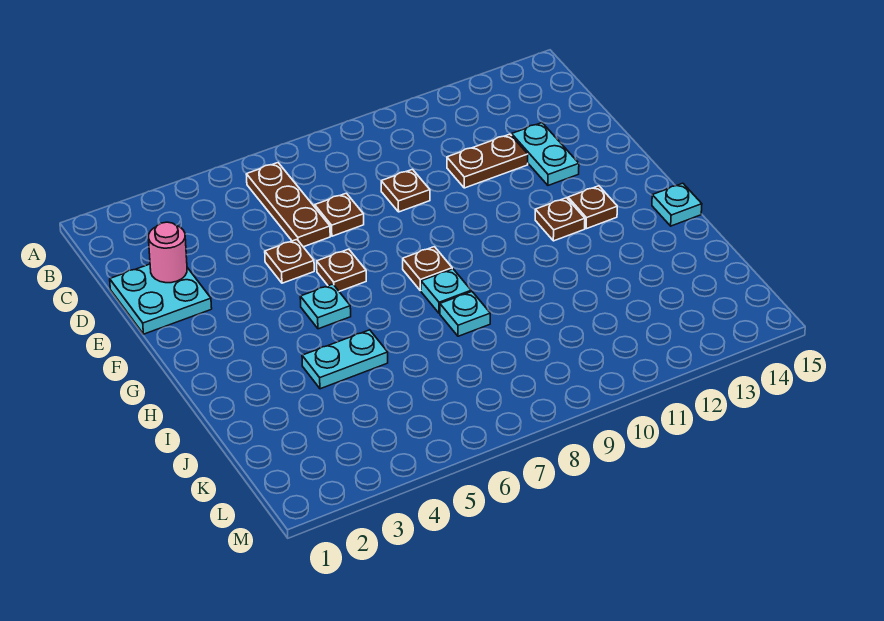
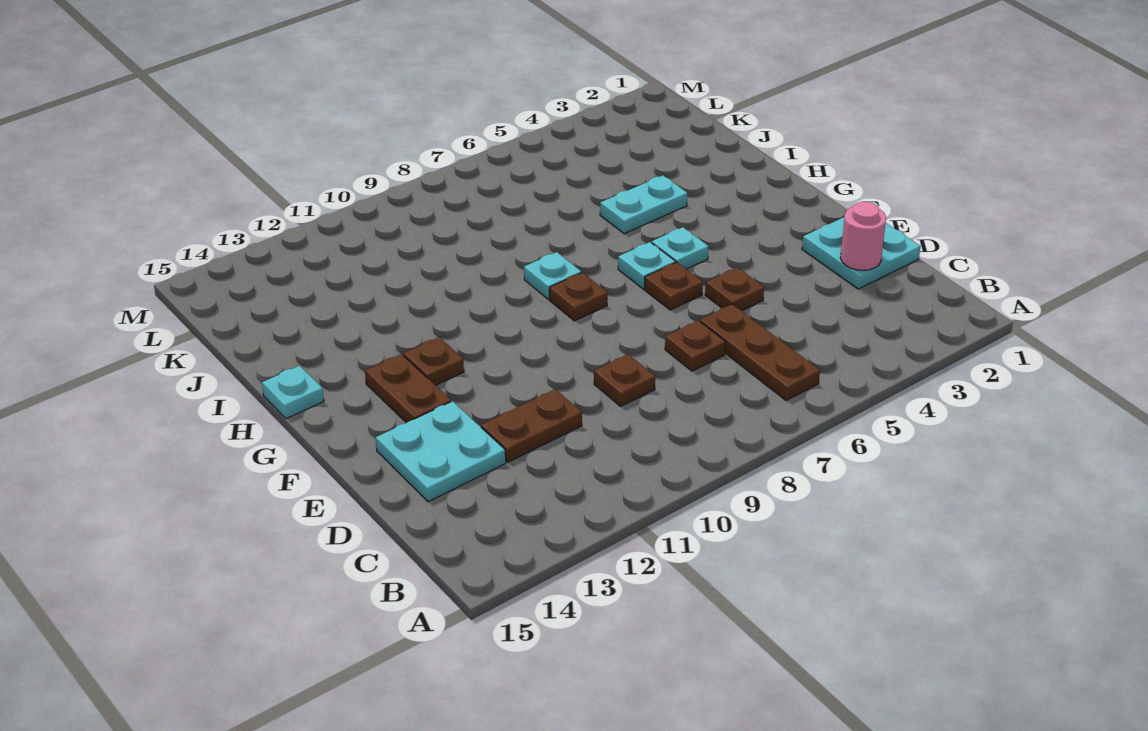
cyan 1x2 plate [512,123,579,185] -> cyan 2x2 plate [376,401,506,502]
brown 1x1 plate [568,186,617,229] -> brown 1x2 plate [365,354,451,423]
cyan 1x1 plate [440,292,490,336] -> cyan 1x1 plate moved to [618,242,675,289]

